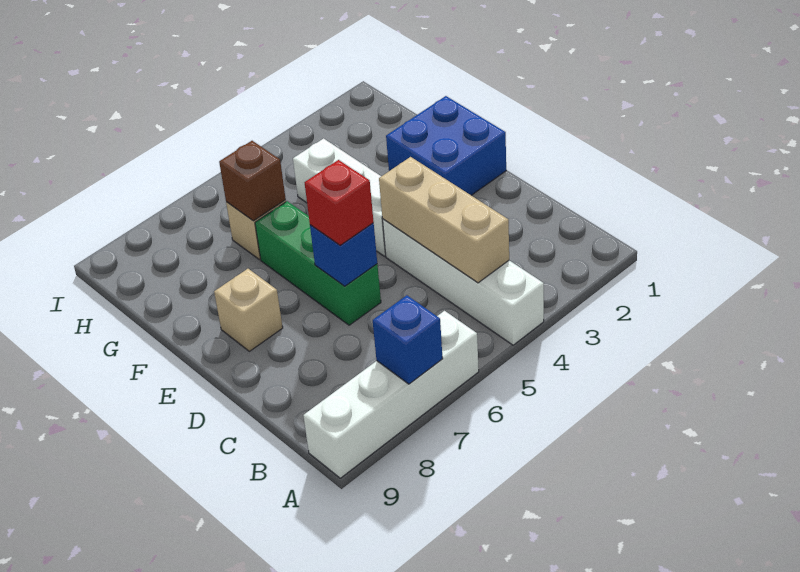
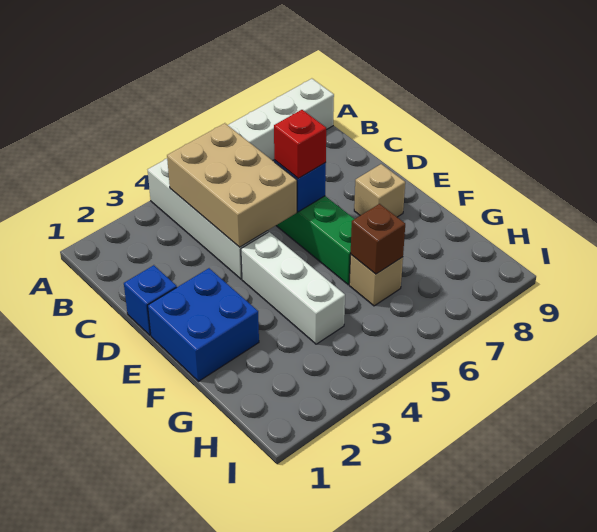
blue 1x1 brick [373,295,443,384] -> blue 1x1 brick moved to [124,265,177,335]
tan 1x3 brick [379,157,509,283] -> tan 2x3 brick [167,123,297,247]

